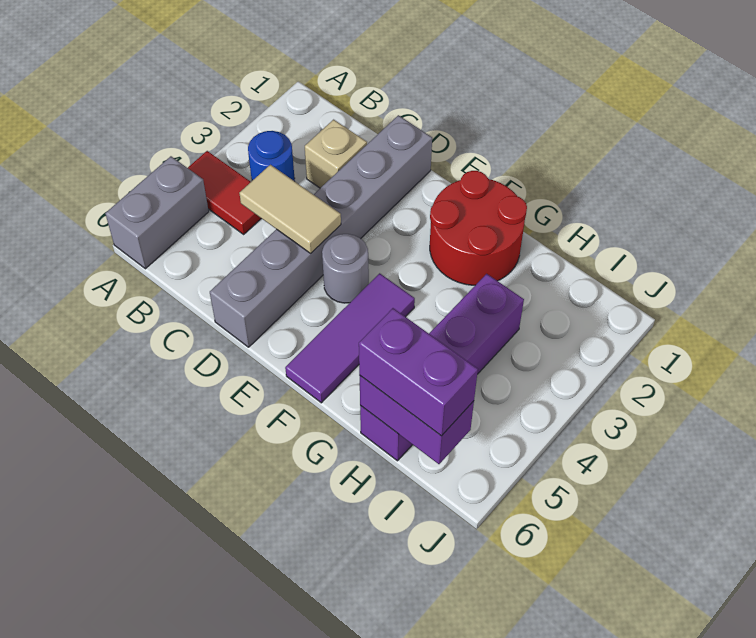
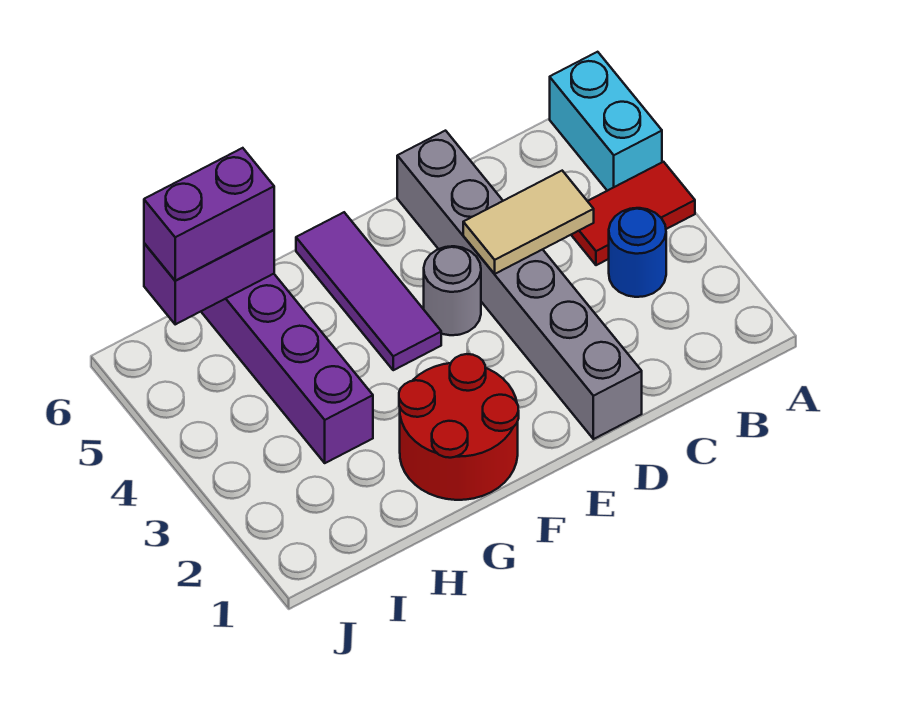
grey 1x2 brick [105,156,209,269] -> cyan 1x2 brick [550,52,662,191]
tan 1x1 brick [305,120,367,188] -> none

